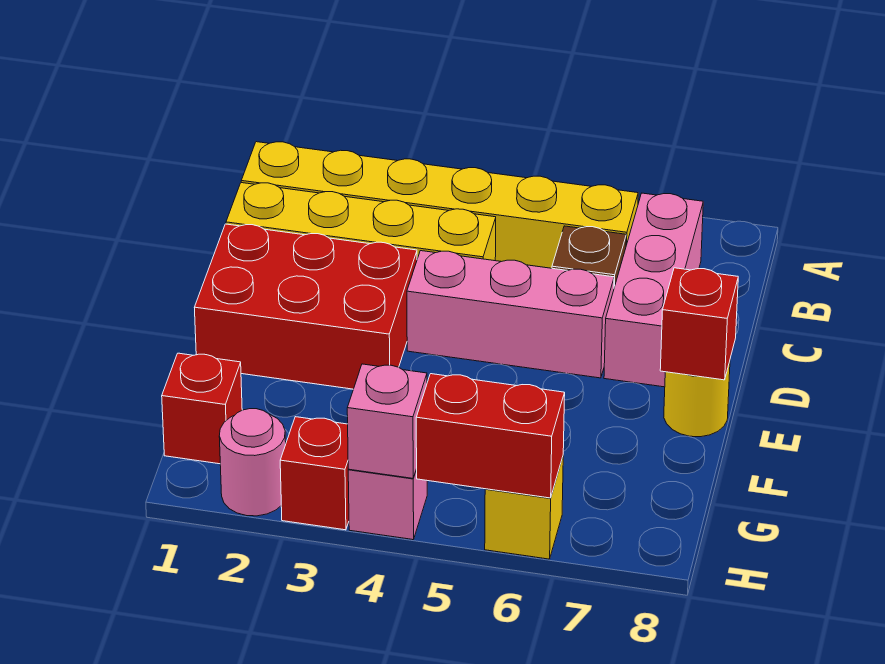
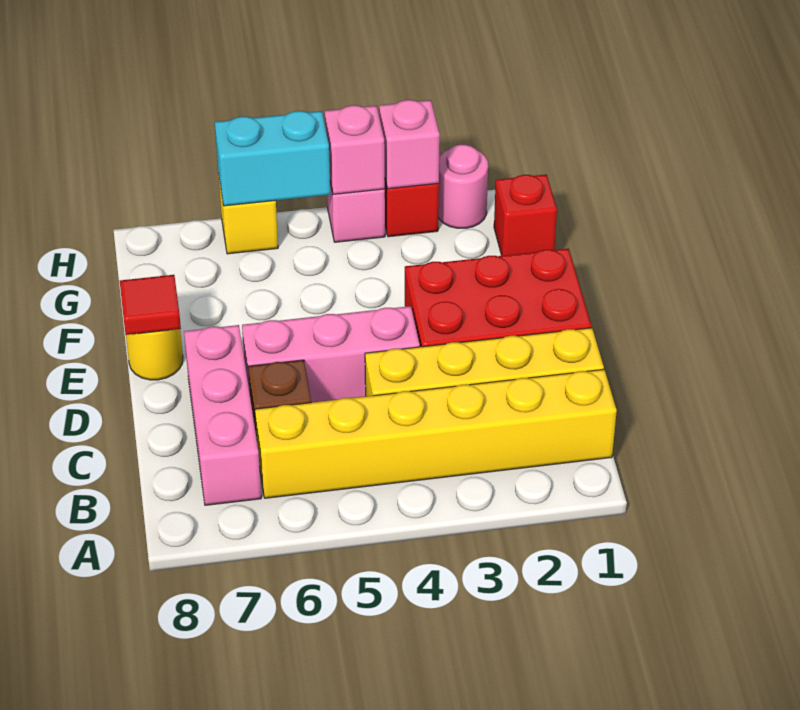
red 1x1 brick [660,268,738,380] -> red 1x1 tile [120,275,181,335]
none -> pink 1x1 brick [379,100,440,189]
red 1x2 brick [416,374,565,498] -> cyan 1x2 brick [215,111,330,206]

